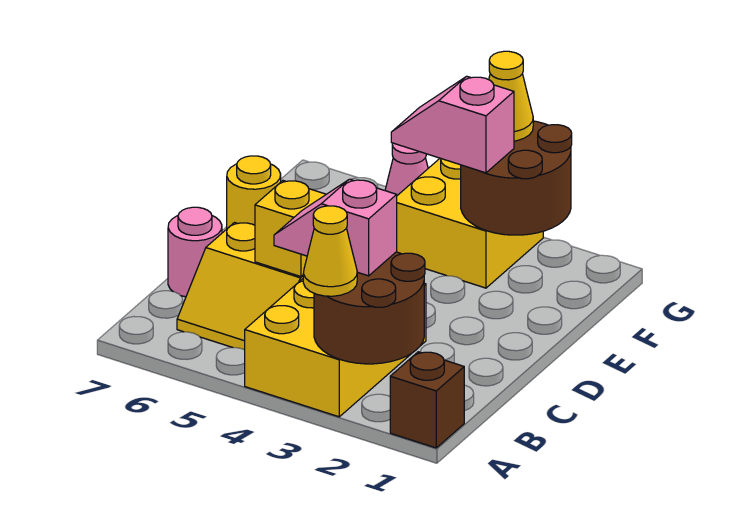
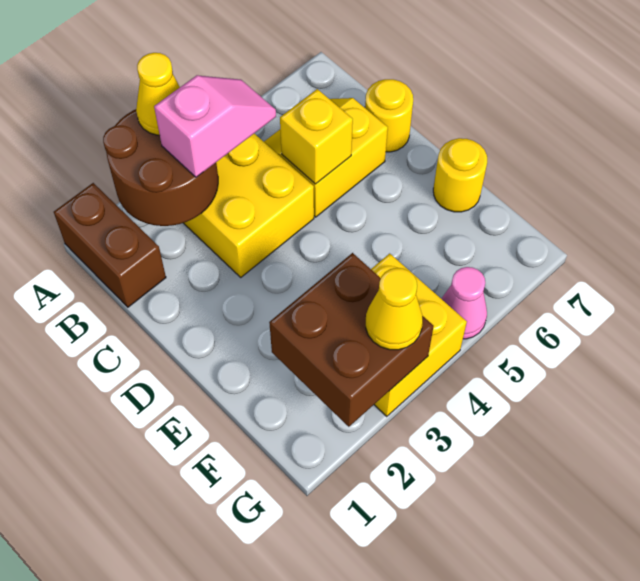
brown 1x1 brick [390,352,464,448] -> brown 1x2 brick [54,183,166,307]
pink 1x1 round brick [168,207,222,297] -> yellow 1x1 round brick [365,79,413,152]
brown 2x2 round brick [461,121,572,235] -> brown 2x2 brick [269,253,434,427]
pink 1x2 slope [391,76,514,173] -> none

